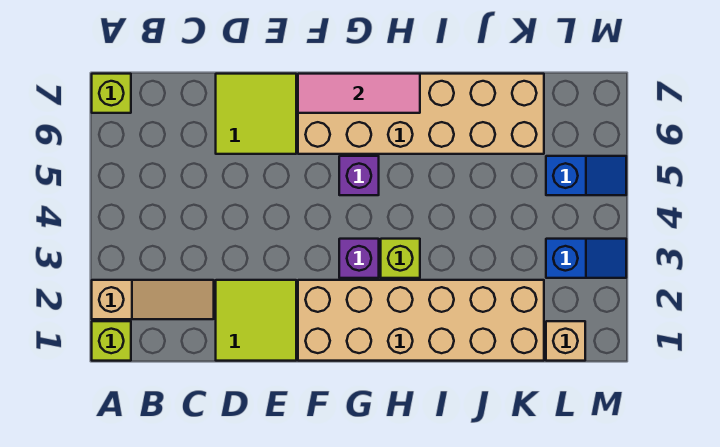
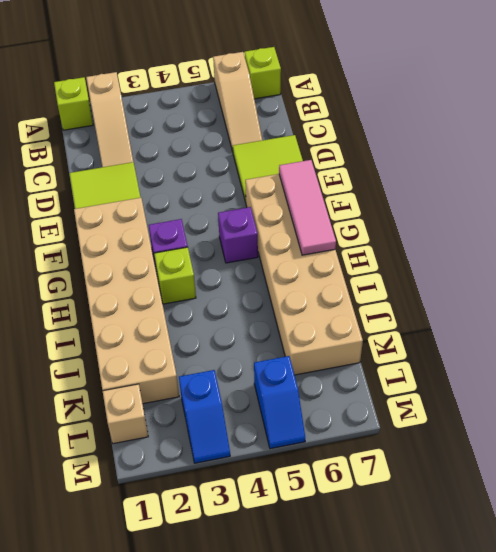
none -> tan 1x3 slope [213,52,262,152]

